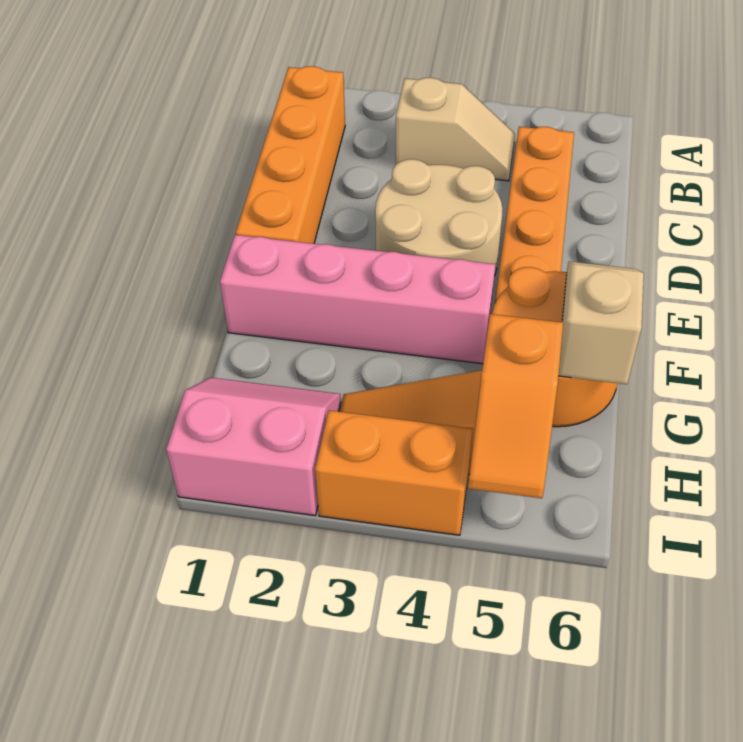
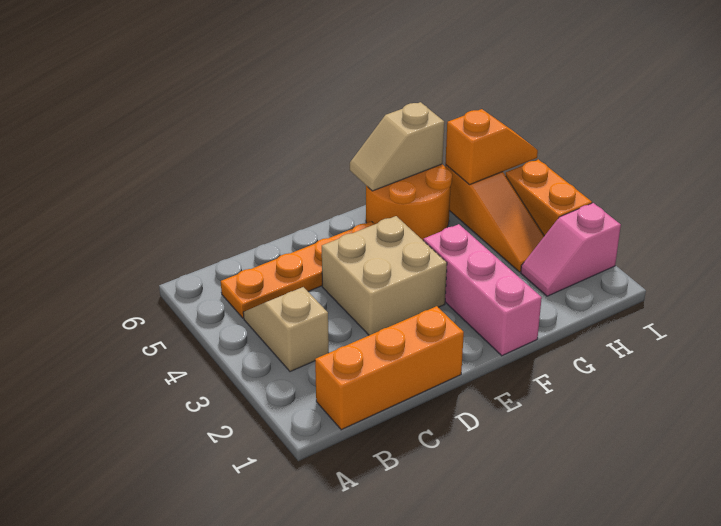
orange 1x4 brick [236,66,345,244] -> orange 1x3 brick [315,306,464,430]
tan 2x2 round brick [375,159,503,276] -> tan 2x2 brick [322,216,447,335]
pink 1x4 brick [220,235,495,364] -> pink 1x3 brick [423,224,542,356]
pink 2x2 slope [166,378,341,516] -> pink 1x2 slope [521,203,621,296]

